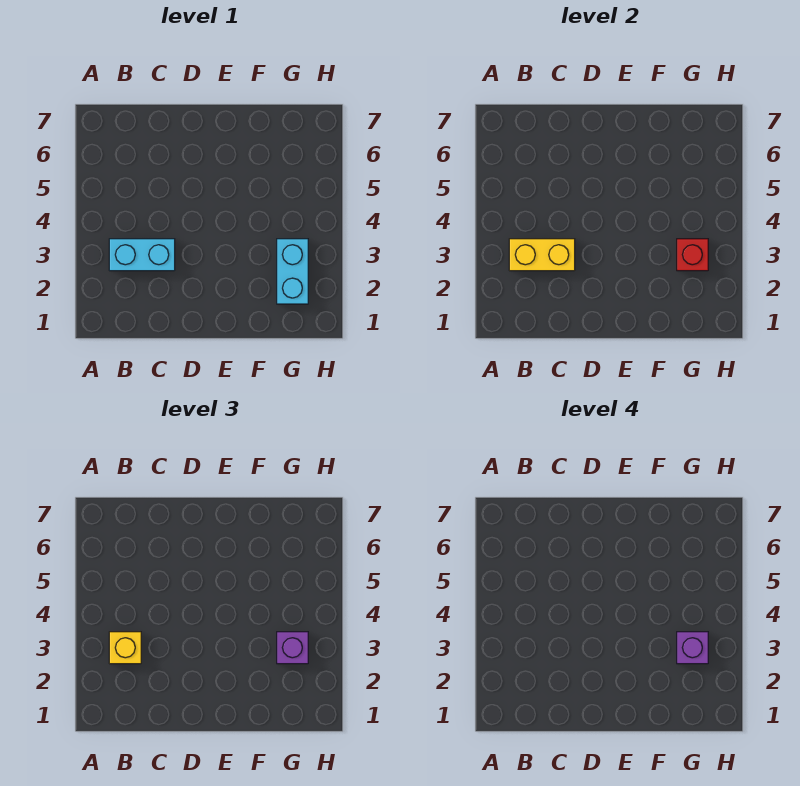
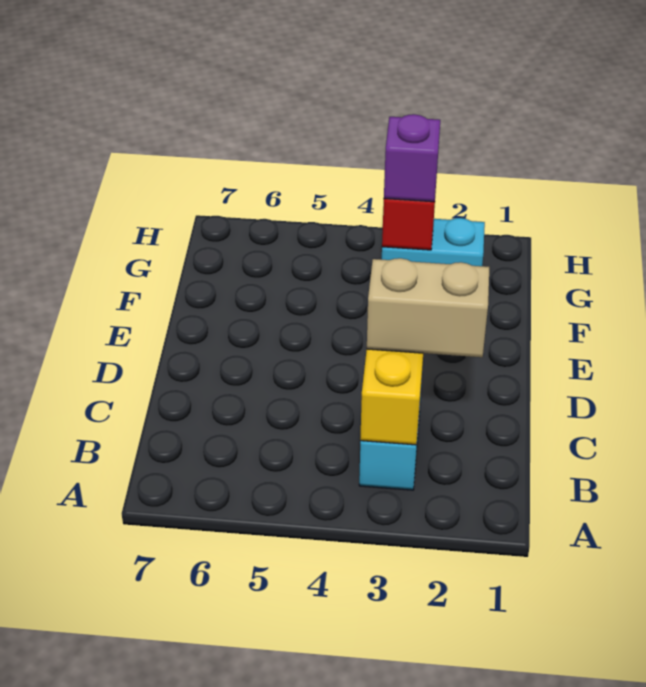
yellow 1x1 brick [109,632,141,664] -> none
none -> tan 1x2 brick [367,258,489,357]
purple 1x1 brick [677,632,708,664] -> none

